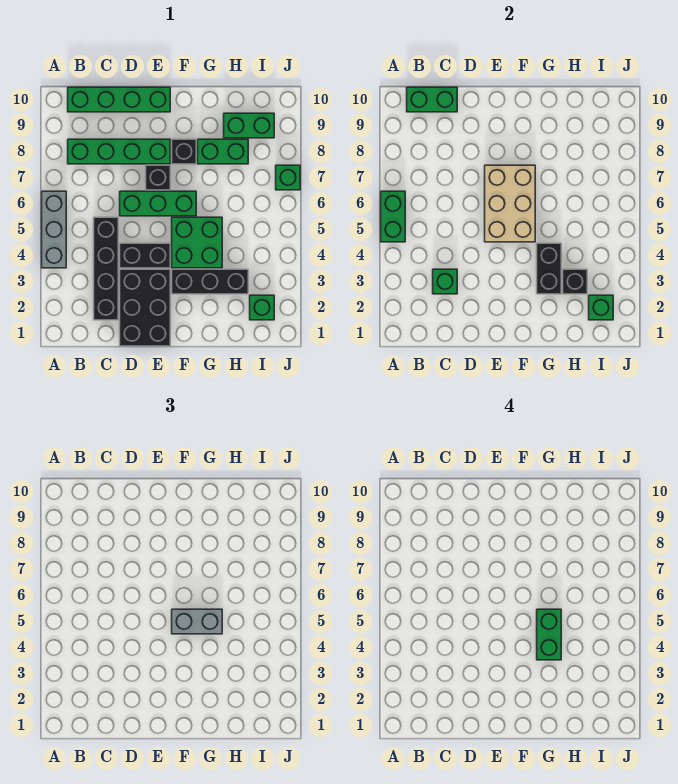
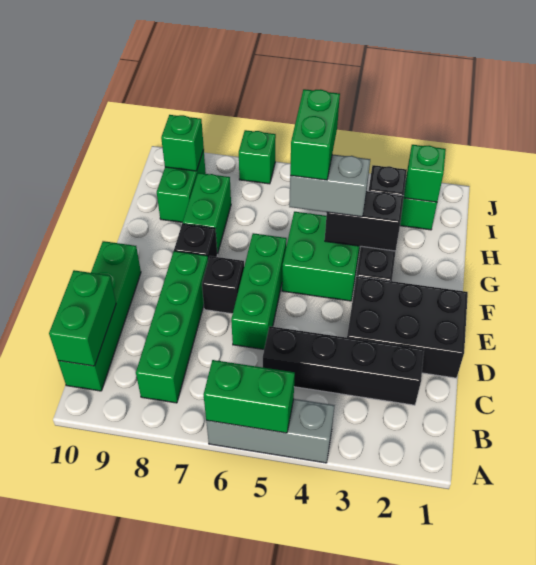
green 1x1 brick [433,269,457,294] -> green 1x1 brick moved to [161,115,204,171]
black 1x2 brick [120,243,170,268] -> none
tan 2x3 brick [485,165,535,242] -> none
grey 1x2 brick [172,609,222,634] -> grey 1x2 brick turned to [289,154,370,217]
green 1x2 brick [537,609,561,660] -> green 1x2 brick turned to [290,89,340,180]

